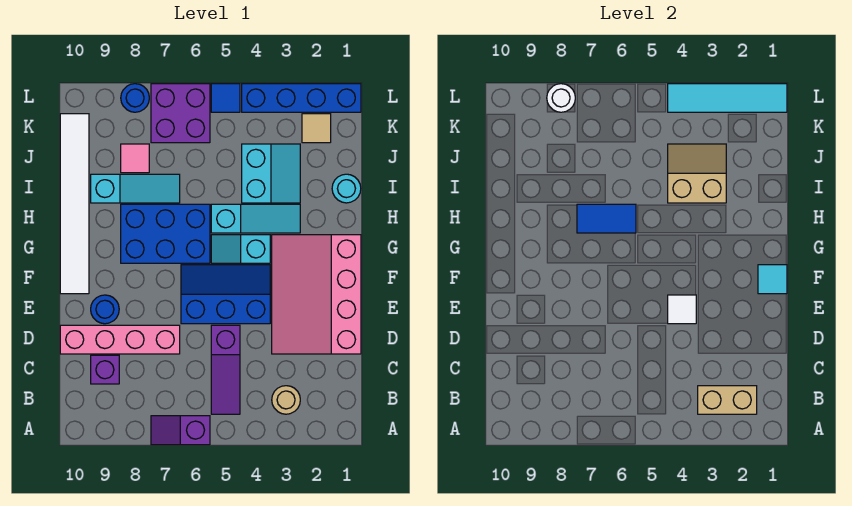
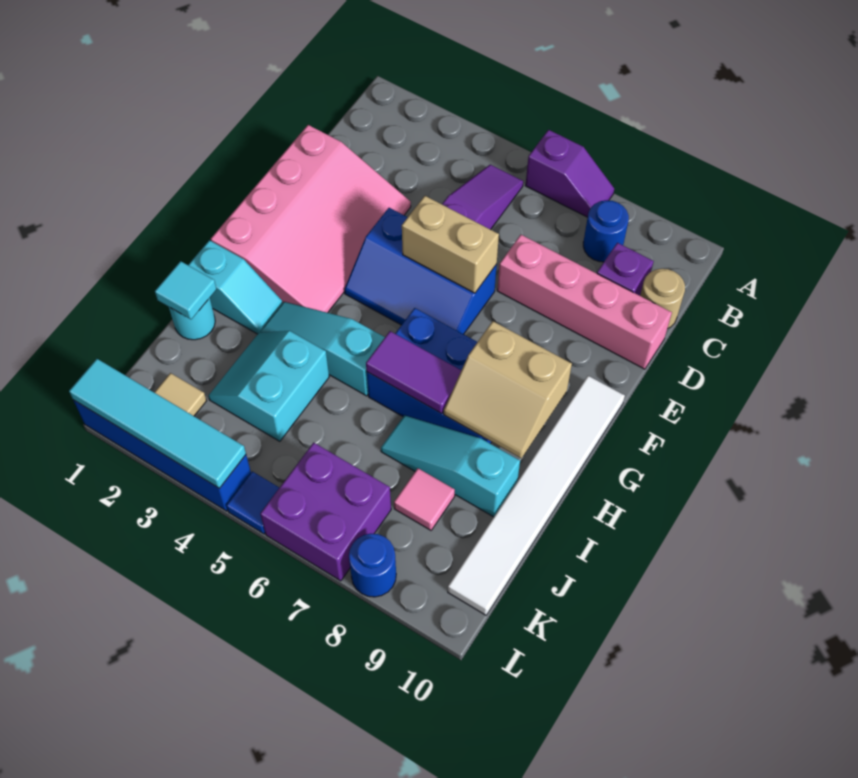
tan 1x2 brick [698,386,757,414] -> tan 1x2 brick moved to [402,196,499,293]
tan 1x1 round brick [272,386,300,414] -> tan 1x1 round brick moved to [640,269,685,328]
white 1x1 tile [668,295,696,324] -> none
blue 1x1 round brick [91,295,119,324] -> blue 1x1 round brick moved to [583,200,629,262]
cyan 1x1 tile [758,265,787,294] -> cyan 1x1 tile moved to [155,261,217,319]
cyan 1x2 slope [211,235,270,263] -> cyan 1x2 slope moved to [188,240,282,334]
blue 1x2 tile [577,204,636,233] -> purple 1x2 tile [366,331,461,414]
tan 2x2 slope [668,144,726,203] -> tan 2x2 slope moved to [444,321,572,458]
white 1x1 round brick [547,84,575,112] -> none

